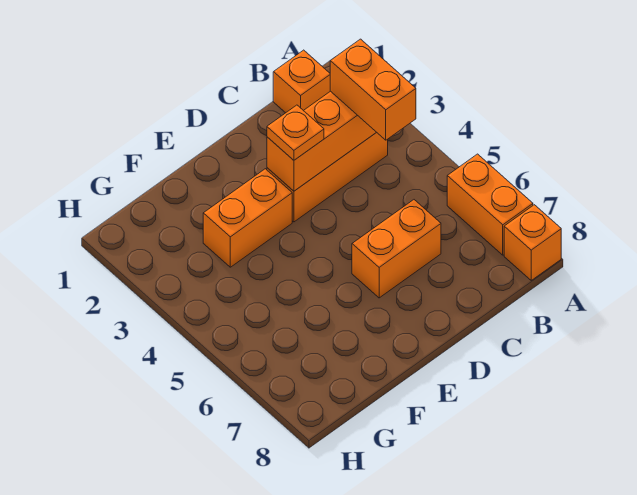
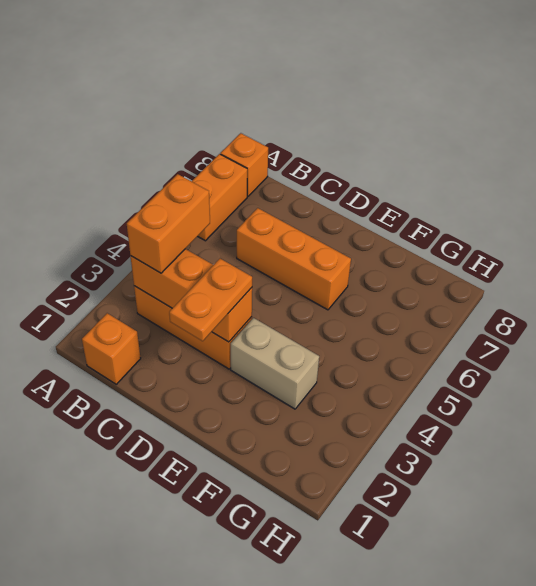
orange 1x2 brick [352,200,441,298] -> orange 1x3 brick [237,208,351,310]
orange 1x1 plate [267,105,324,160] -> orange 1x2 plate [169,259,252,341]
orange 1x2 brick [203,169,292,267] -> tan 1x2 brick [231,318,319,409]

